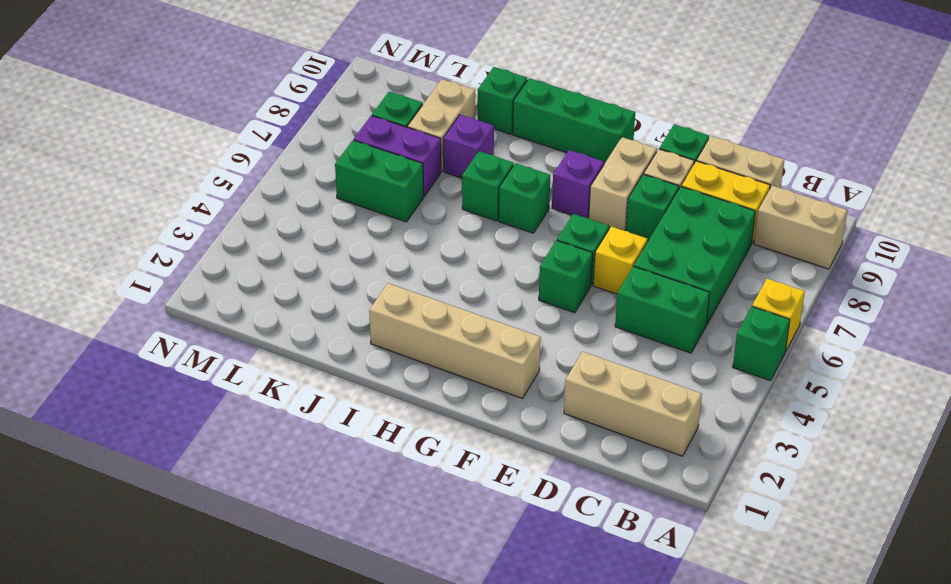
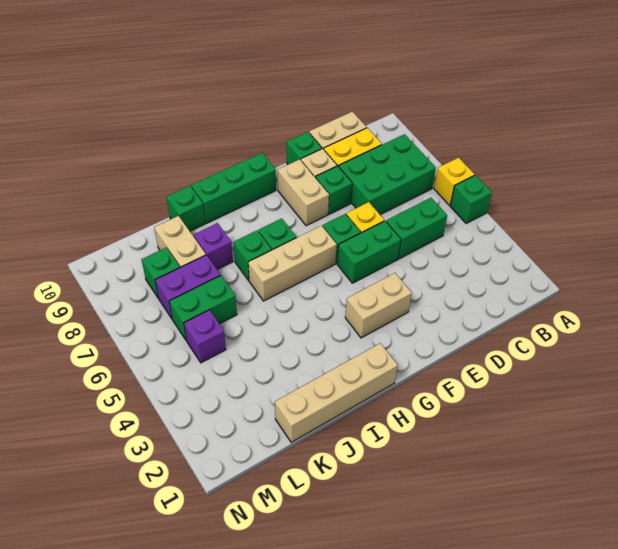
tan 1x2 brick [754,186,847,269] -> tan 1x2 brick moved to [345,273,412,338]
tan 1x3 brick [564,352,702,456] -> tan 1x3 brick moved to [248,226,337,301]
green 2x3 brick [634,187,755,325] -> green 2x3 brick turned to [339,134,436,215]
tan 1x4 brick [369,283,541,399] -> tan 1x4 brick moved to [275,343,398,442]
green 1x1 brick [539,240,593,313] -> green 1x2 brick [337,221,401,283]
purple 1x1 brick [552,150,604,218] -> purple 1x1 brick moved to [184,310,226,363]

